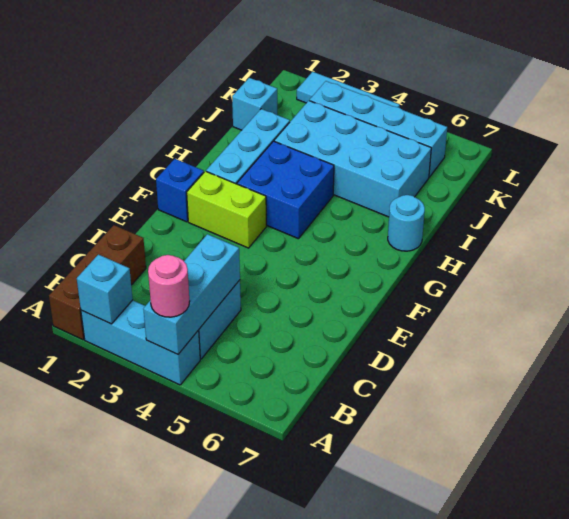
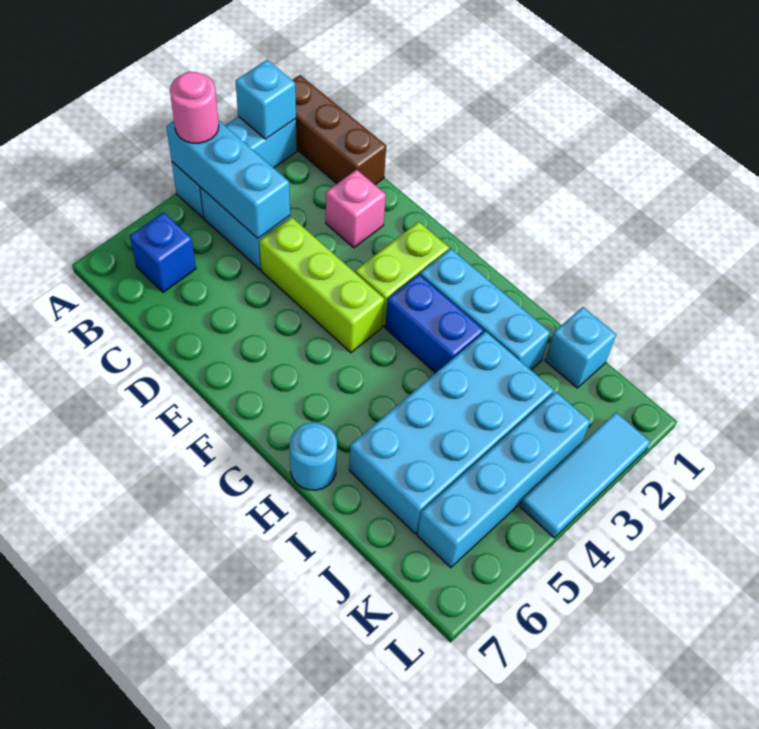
none -> pink 1x1 brick [326,170,386,248]
none -> lime 1x3 brick [259,217,384,353]
blue 1x1 brick [156,159,204,222] -> blue 1x1 brick moved to [130,212,196,292]
blue 2x2 brick [237,141,334,239] -> blue 1x2 brick [385,274,484,373]

